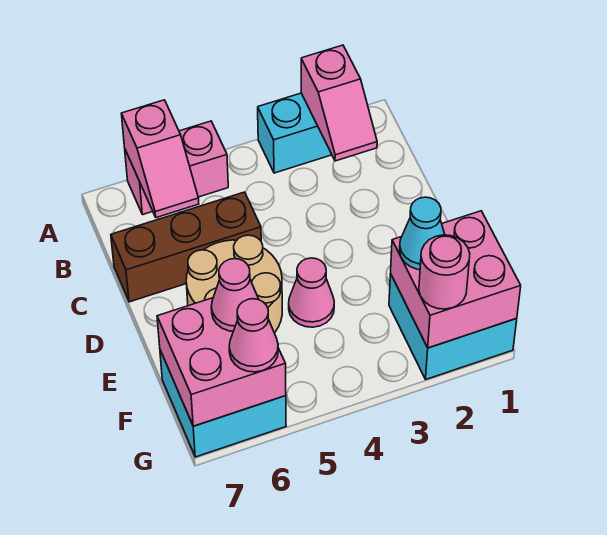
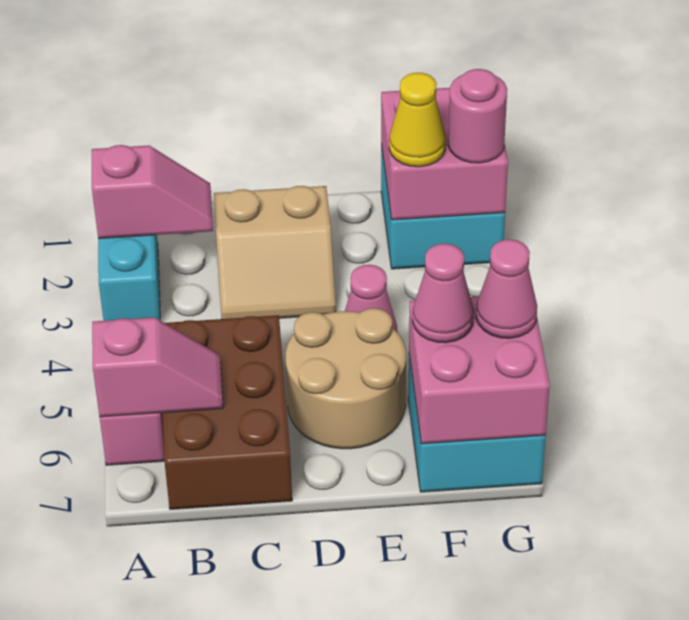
none -> tan 2x2 slope [214,186,336,319]
brown 1x3 brick [111,192,261,302] -> brown 2x3 brick [163,315,292,509]
cyan 1x1 cone [400,197,445,270] -> yellow 1x1 cone [389,73,446,167]

